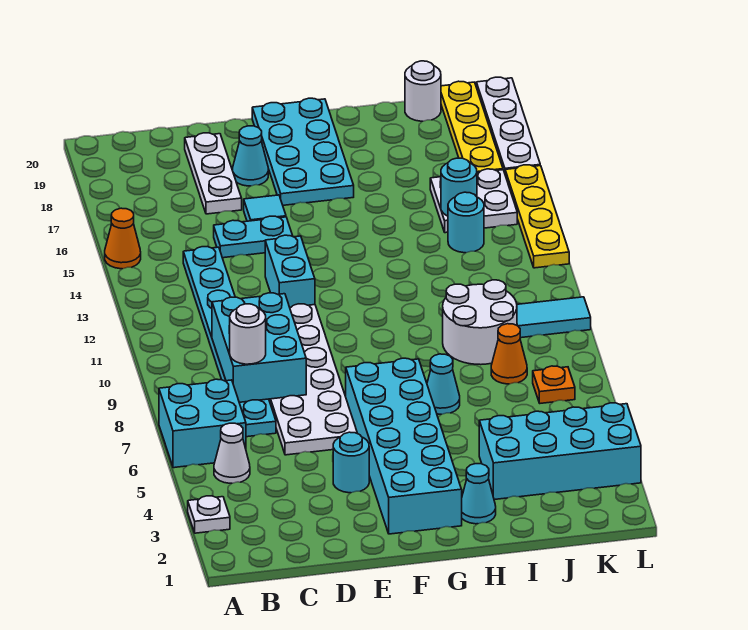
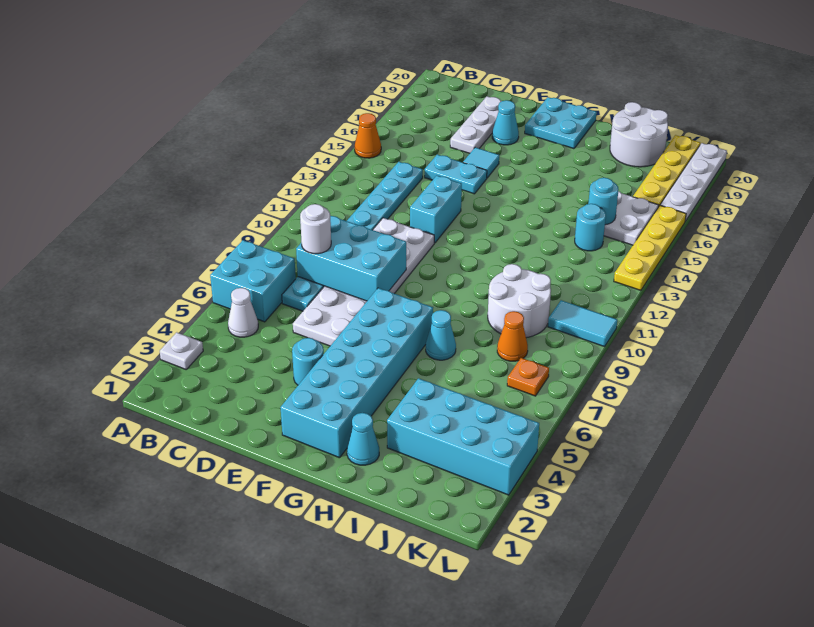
cyan 2x3 brick [212,293,306,402] -> cyan 2x3 brick turned to [296,216,406,301]
cyan 2x4 plate [252,98,354,205] -> cyan 2x2 plate [525,97,597,149]
white 1x1 round brick [405,61,441,121] -> white 2x2 round brick [610,102,668,167]

